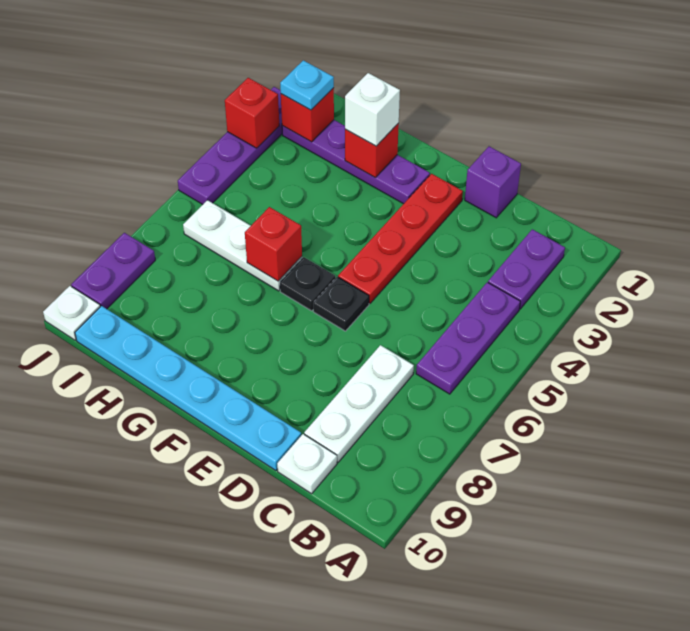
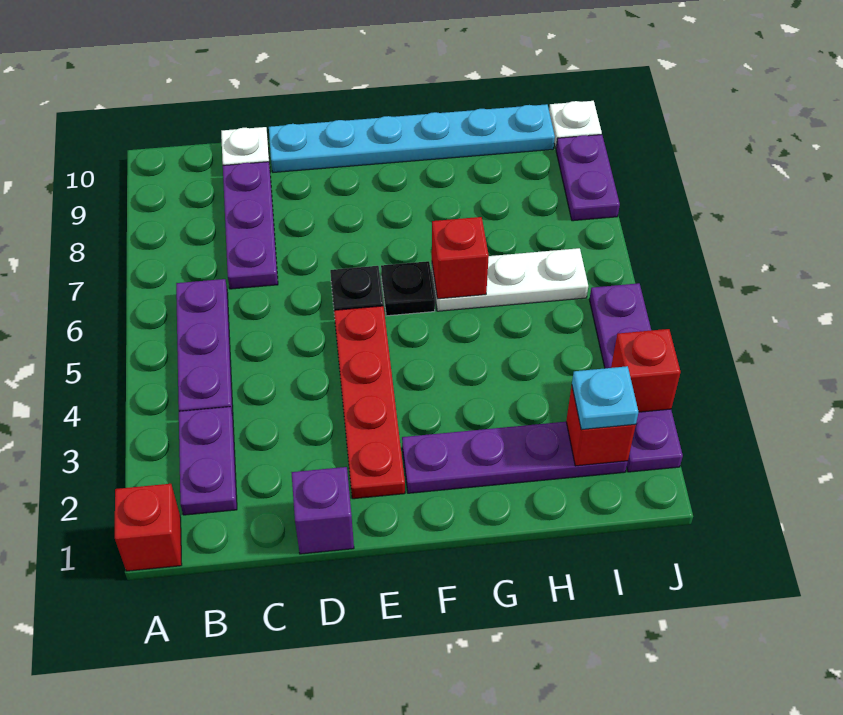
white 1x3 plate [304,345,414,462] -> purple 1x3 plate [223,162,278,289]
red 1x1 brick [345,123,399,178] -> red 1x1 brick moved to [115,484,182,571]
white 1x1 brick [345,73,400,146] -> none

